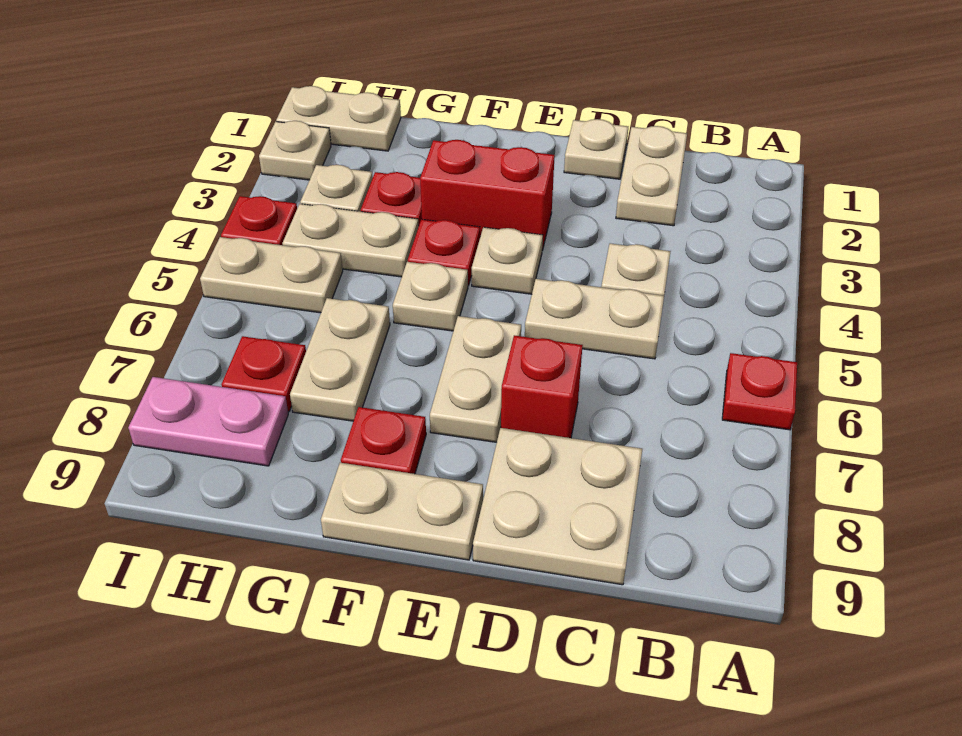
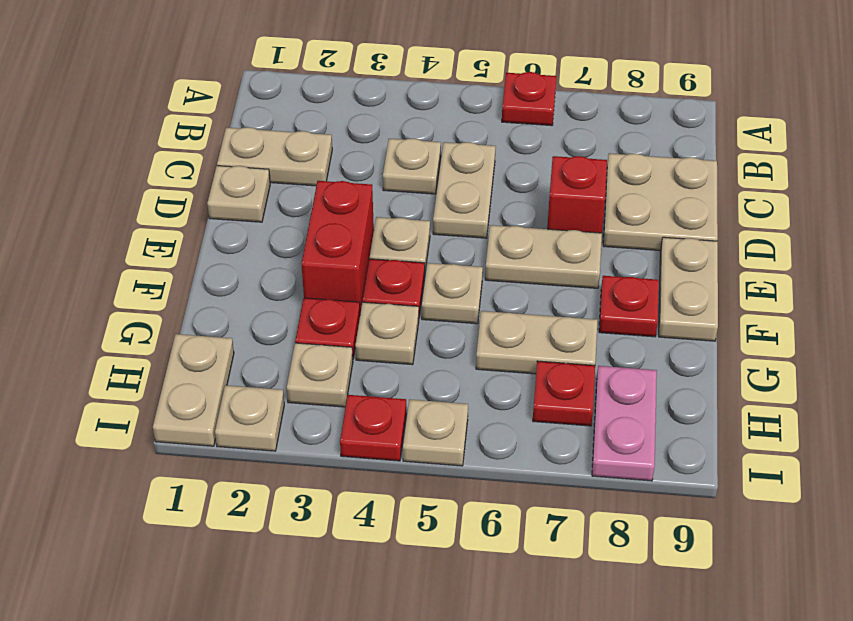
tan 1x2 plate [282,204,419,277] -> tan 1x1 plate [355,302,419,365]
tan 1x2 plate [200,237,343,313] -> tan 1x1 plate [403,399,468,466]

